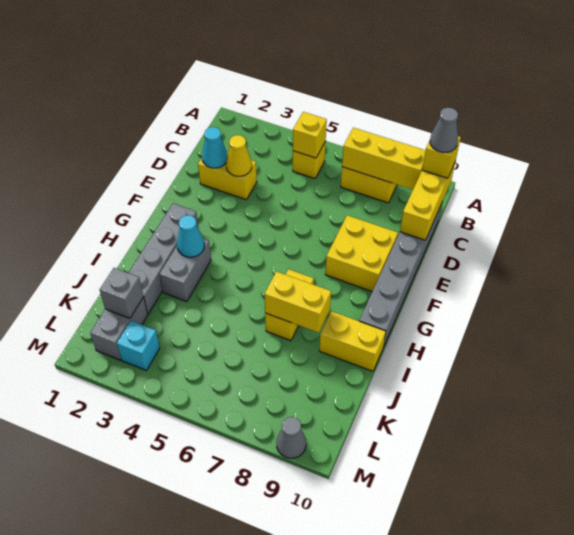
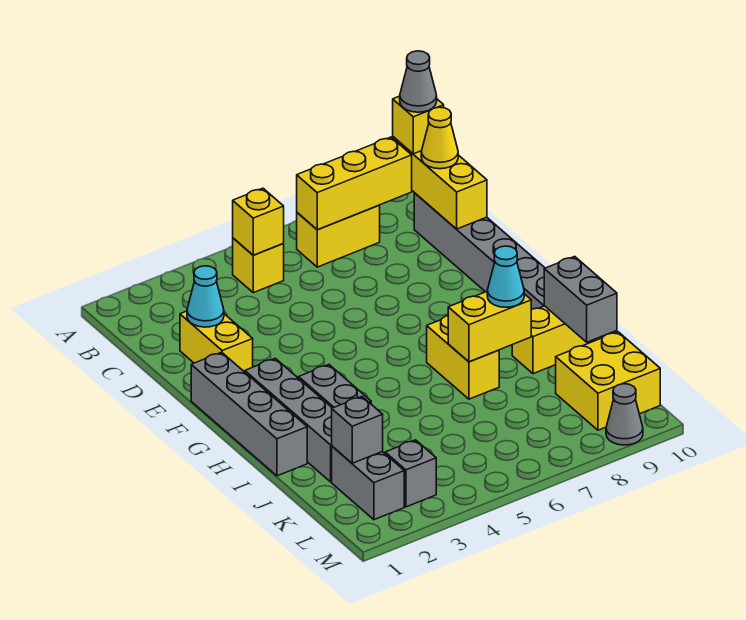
yellow 1x2 brick [198,152,257,200] -> yellow 1x2 brick turned to [180,311,253,372]
yellow 1x1 cone [226,135,252,176] -> yellow 1x1 cone moved to [421,107,458,169]
yellow 2x2 brick [325,215,398,292] -> yellow 2x2 brick moved to [556,332,660,430]
none -> grey 1x4 brick [191,352,307,476]
cyan 1x1 cone [177,215,204,257] -> cyan 1x1 cone moved to [487,246,524,307]
none -> grey 1x2 brick [544,256,617,342]
cyan 1x1 brick [117,321,160,371] -> grey 1x1 brick [385,440,436,507]

